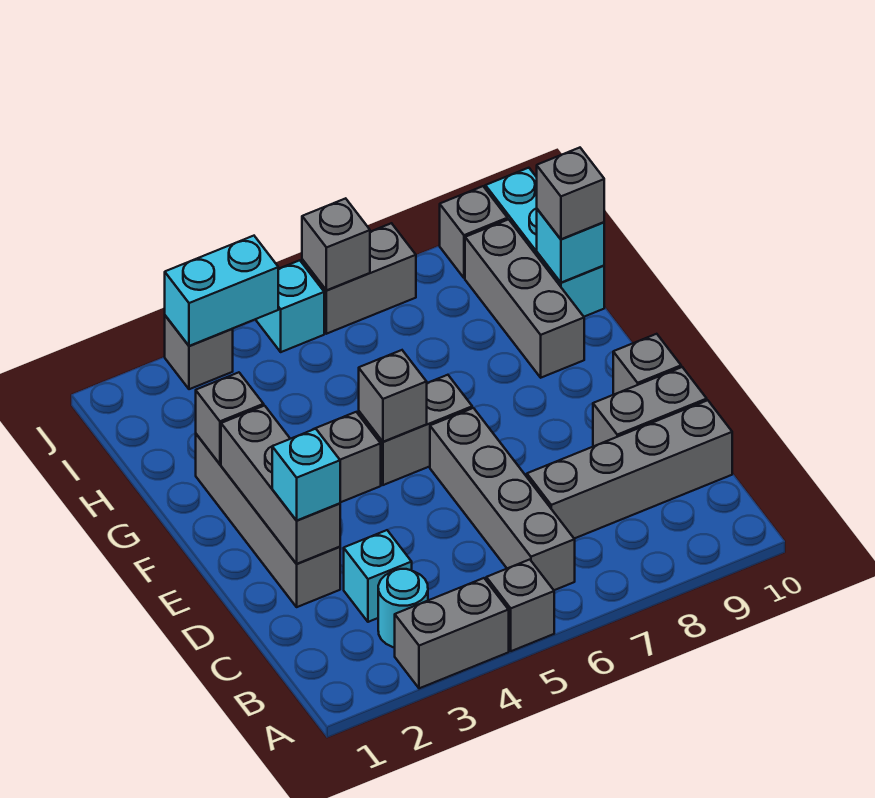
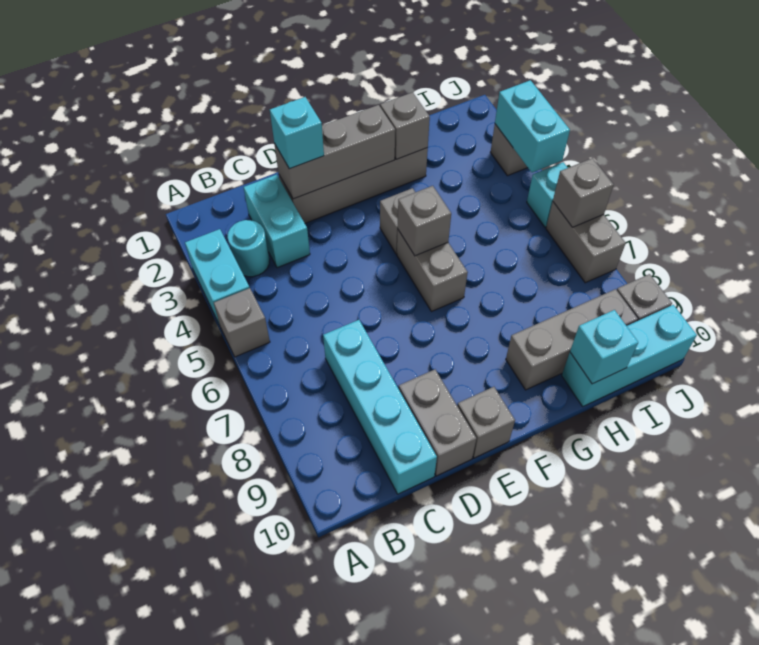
grey 1x2 brick [395,578,509,688] -> cyan 1x2 brick [185,229,250,325]
grey 1x4 brick [430,408,575,590] -> none
cyan 1x1 brick [344,530,412,622] -> cyan 1x2 brick [244,175,310,268]
grey 1x4 brick [527,400,732,539] -> cyan 1x4 brick [323,320,437,494]
grey 1x1 brick [537,148,604,239] -> none

